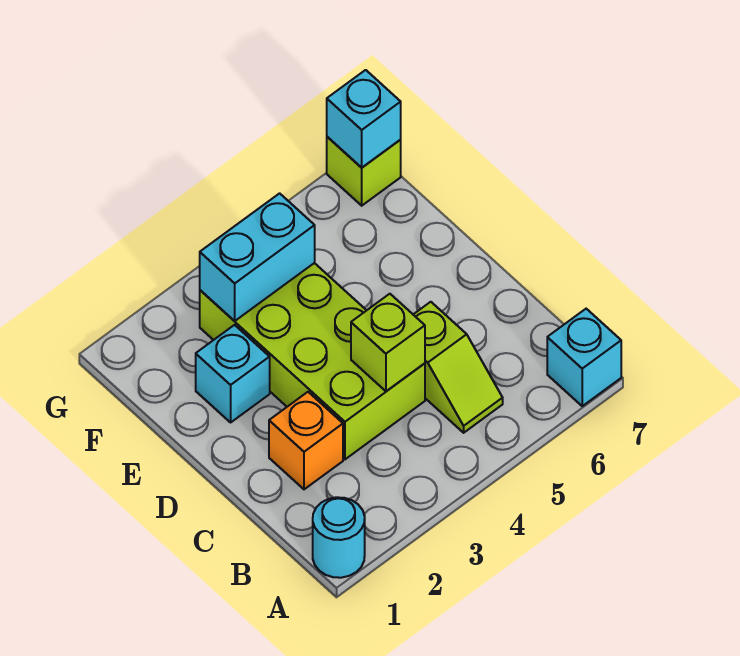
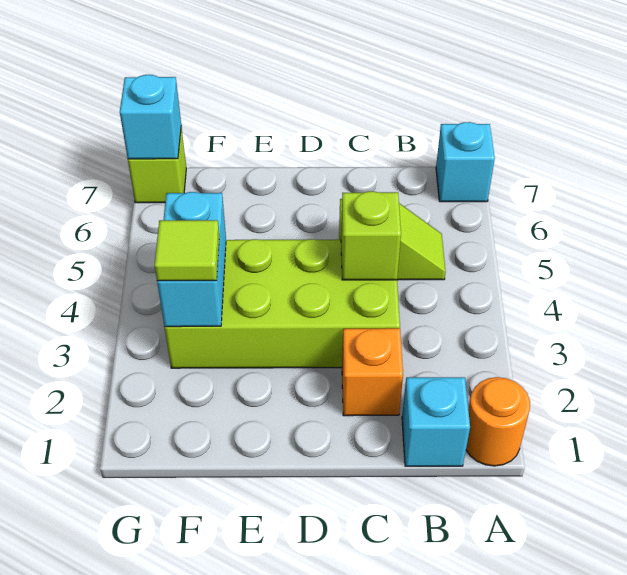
cyan 1x1 round brick [313,497,365,578] -> orange 1x1 round brick [466,377,530,466]
cyan 1x1 brick [196,325,270,422] -> cyan 1x1 brick moved to [402,377,470,466]
none -> lime 1x1 tile [155,220,219,281]

